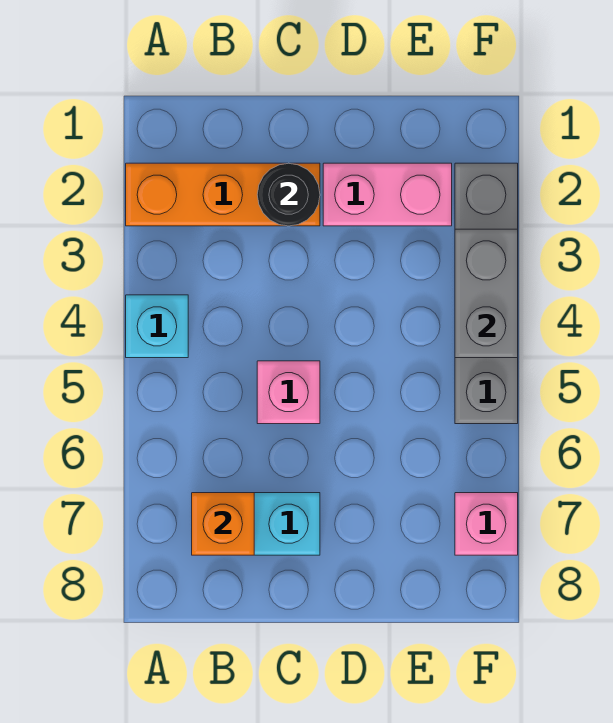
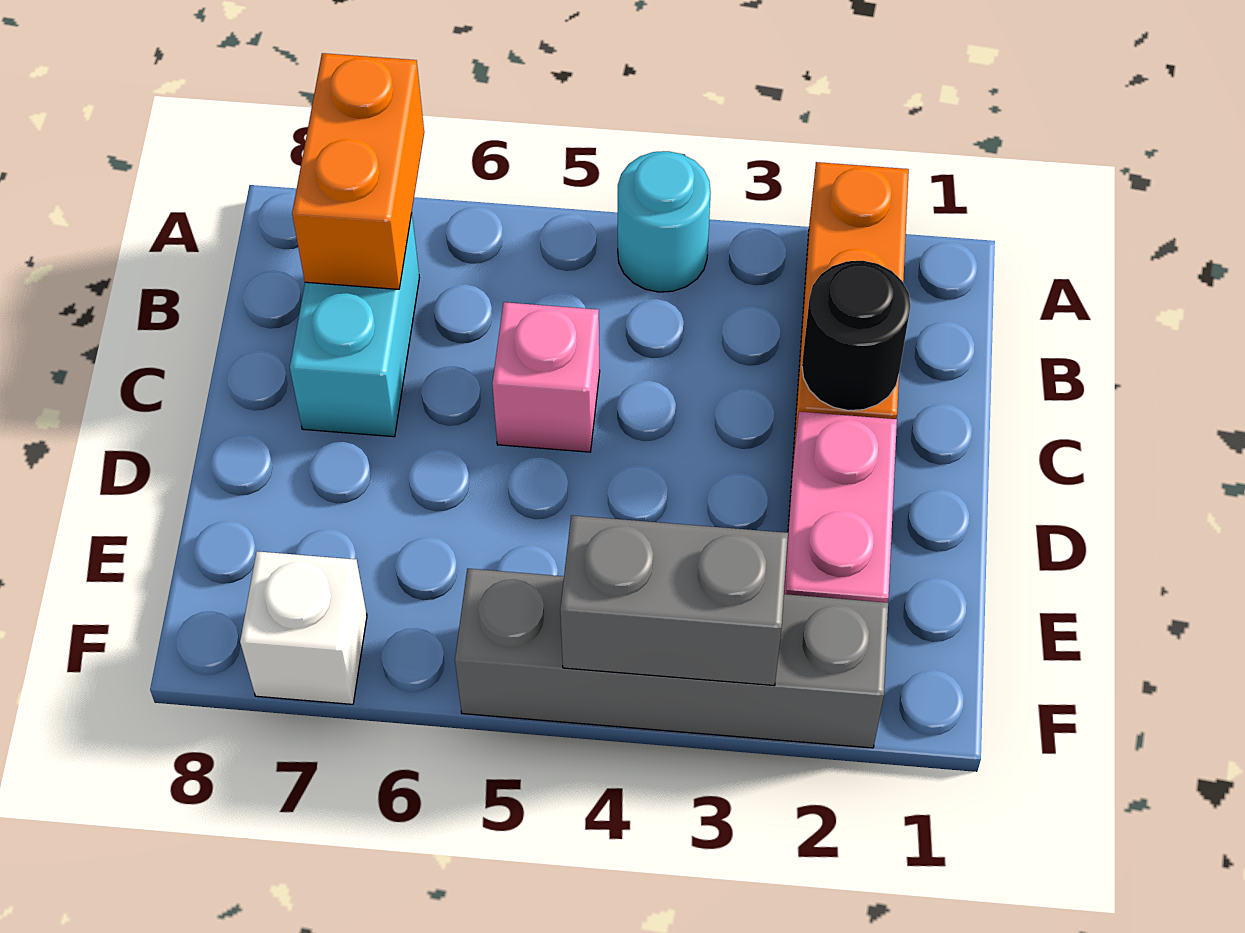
cyan 1x1 brick [126,295,188,358] -> cyan 1x1 round brick [618,151,711,292]
orange 1x1 brick [192,493,254,555] -> orange 1x2 brick [292,53,424,289]
pink 1x1 brick [455,493,518,555] -> white 1x1 brick [240,551,367,704]

